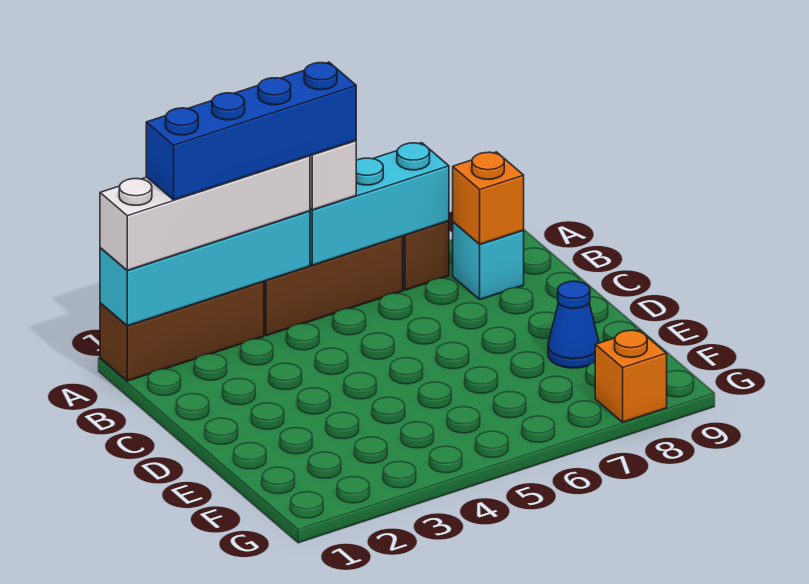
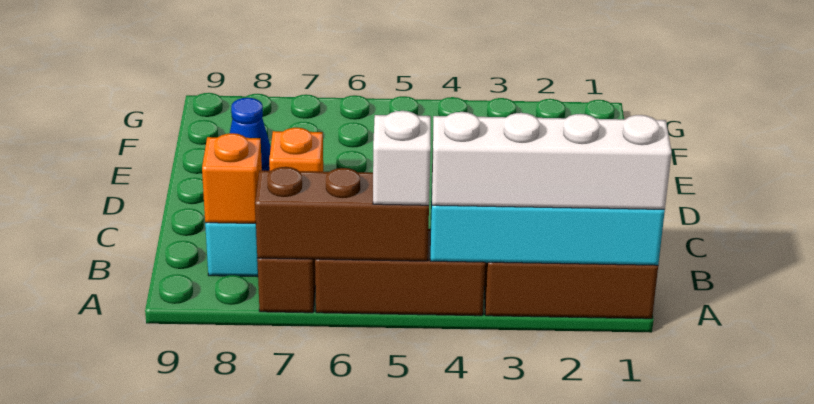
blue 1x4 brick [146,62,356,200] -> none
cyan 1x3 brick [310,143,449,265] -> brown 1x3 brick [255,167,429,261]
orange 1x1 brick [595,330,667,422] -> orange 1x1 brick moved to [269,128,323,172]

